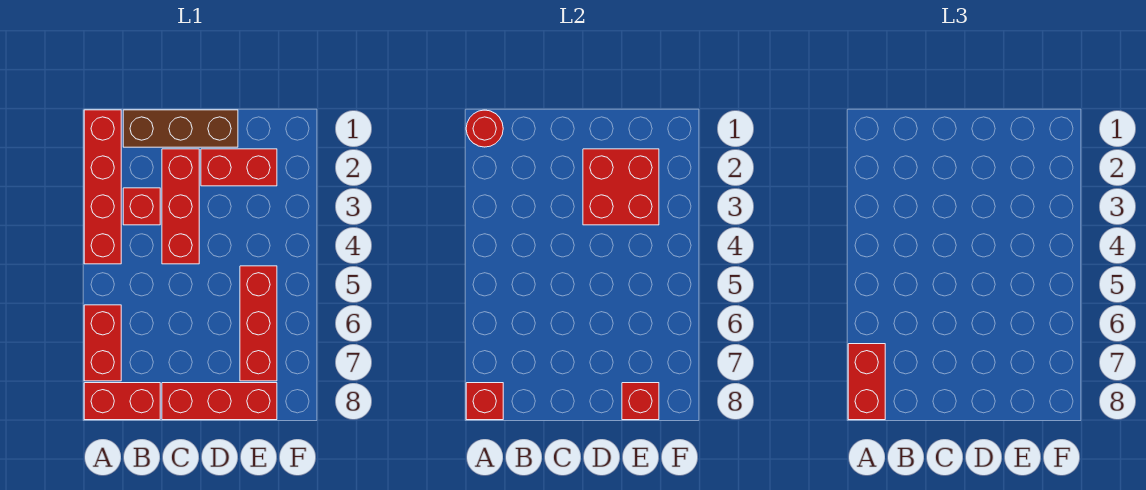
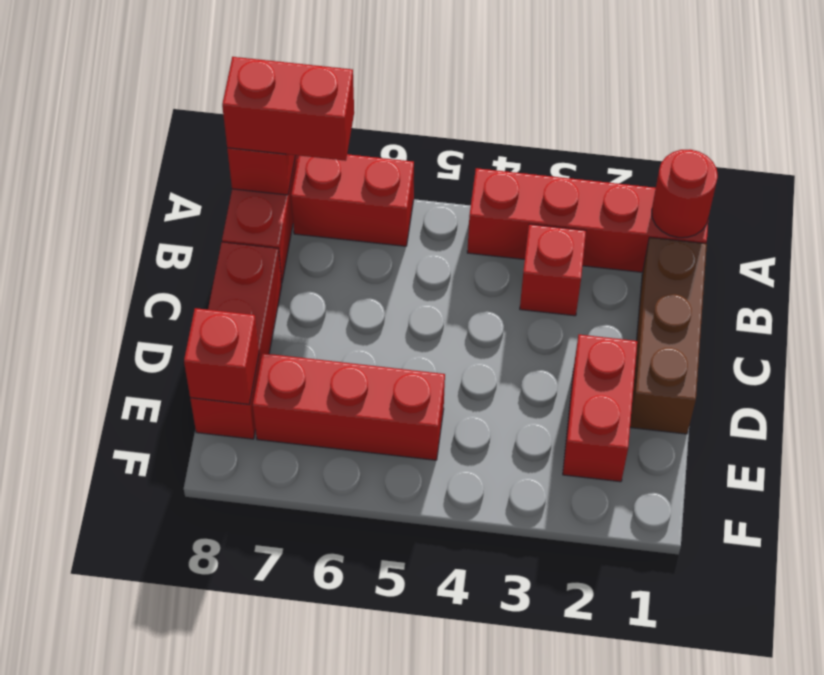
red 1x3 brick [162,149,199,264] -> none
red 2x2 brick [583,149,659,225] -> none

